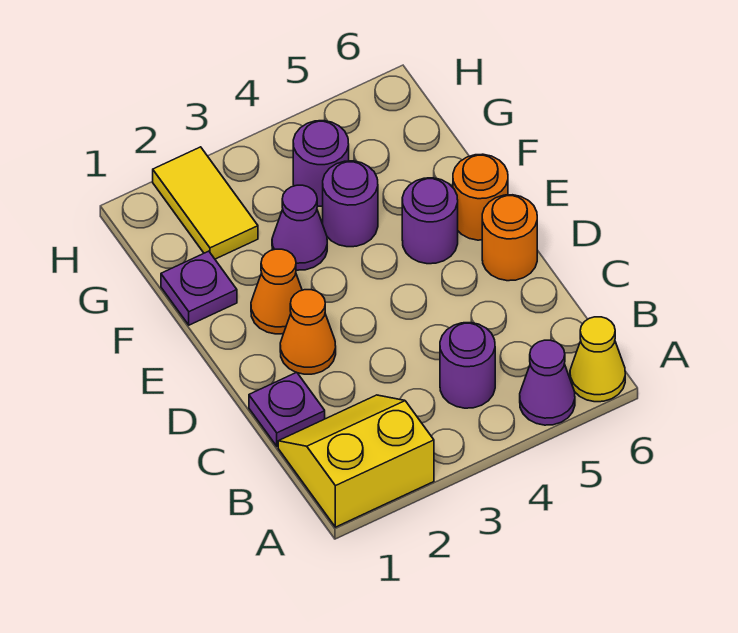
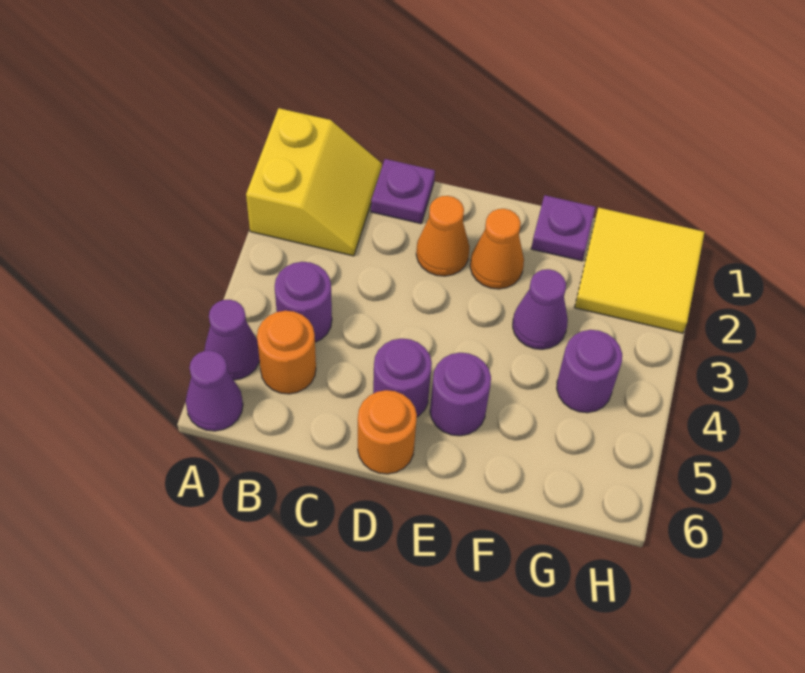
yellow 1x1 cone [570,317,625,402] -> purple 1x1 cone [186,351,243,431]
orange 1x1 round brick [453,154,508,240] -> orange 1x1 round brick moved to [257,311,316,394]
purple 1x1 round brick [323,161,378,247] -> purple 1x1 round brick moved to [373,338,432,417]
yellow 1x2 tile [153,147,258,259] -> yellow 2x2 tile [575,208,704,333]

